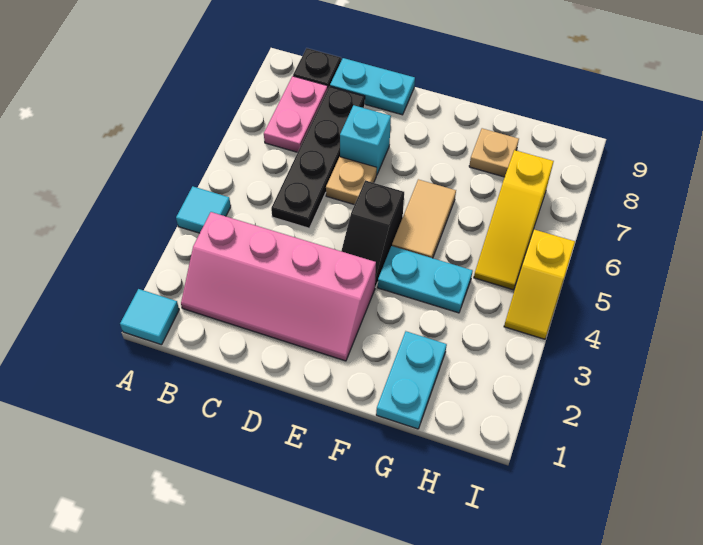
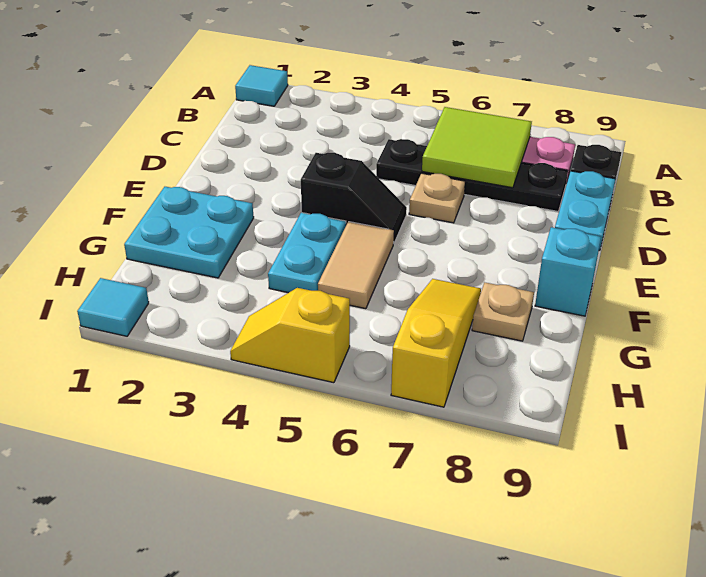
cyan 1x1 tile [176,186,231,233] -> cyan 1x1 tile moved to [77,278,149,336]
pink 2x4 slope [181,212,376,361] -> none
none -> lime 2x2 tile [422,107,532,188]
cyan 1x1 brick [340,105,391,175] -> cyan 1x1 brick moved to [535,227,601,316]
black 1x2 slope [341,180,404,287] -> black 1x2 slope turned to [301,153,407,243]
tan 1x2 tile [392,179,456,258] -> tan 1x2 tile turned to [318,222,394,309]
cyan 1x2 plate [376,331,447,429] -> cyan 2x2 plate [124,187,254,278]
yellow 1x3 slope [474,150,554,290] -> yellow 1x3 slope turned to [391,279,481,407]

